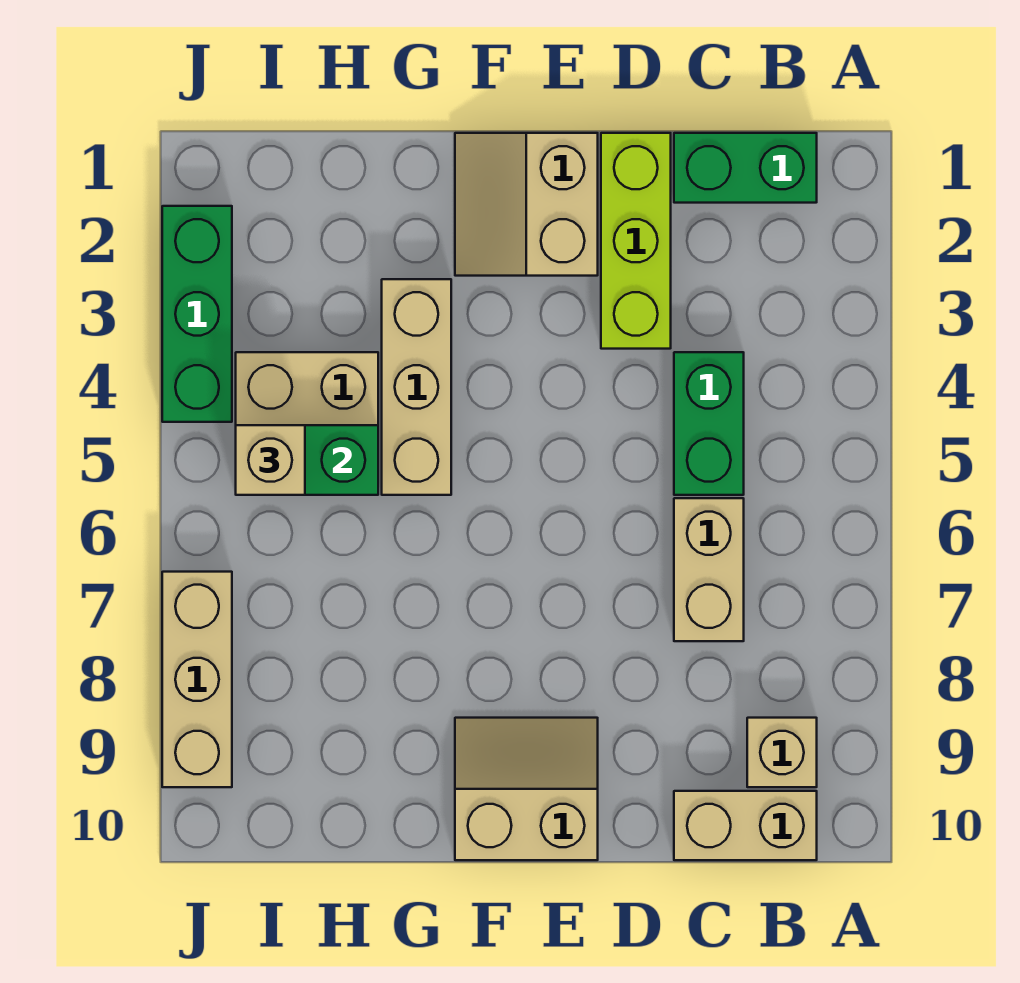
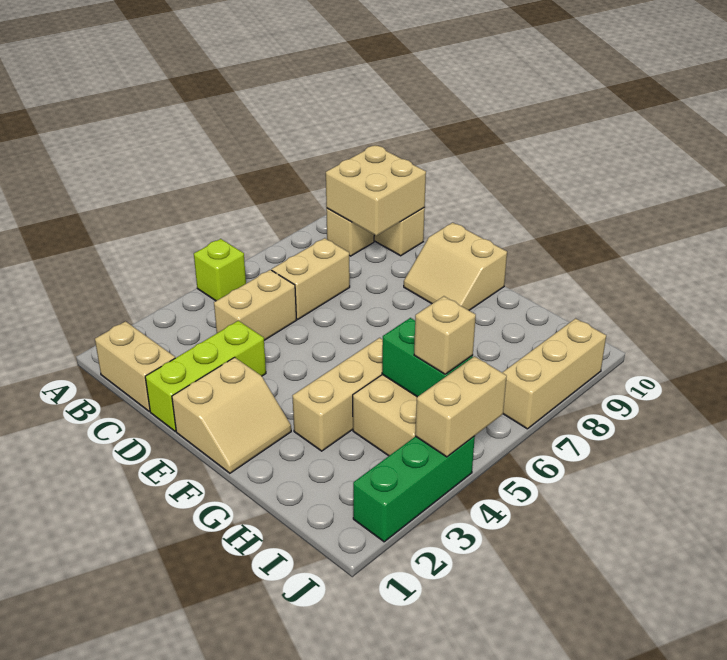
none -> lime 1x1 brick [194,239,246,301]
green 1x2 brick [674,133,817,203] -> tan 1x2 brick [95,321,175,411]
none -> tan 2x2 brick [326,146,426,236]
green 1x2 brick [674,352,744,495] -> tan 1x2 brick [214,270,296,340]
none -> tan 1x2 brick [415,356,507,457]

